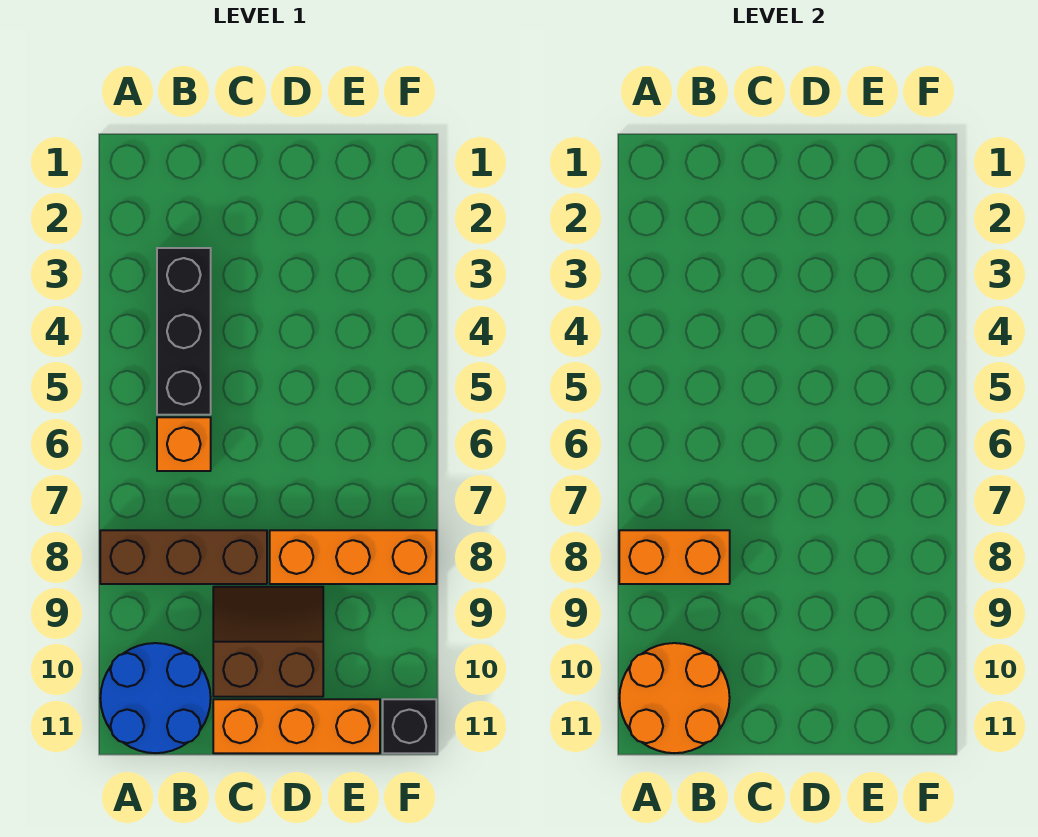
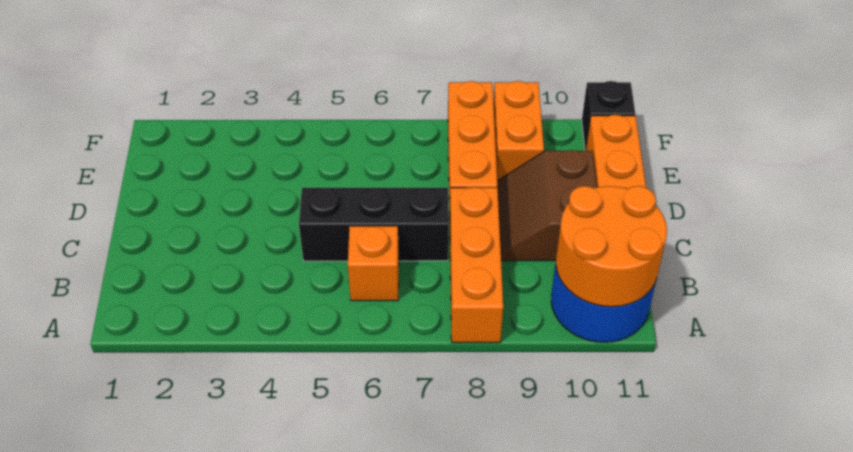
brown 1x3 brick [100,530,267,584] -> orange 1x3 brick [450,187,503,343]
orange 1x2 brick [619,530,730,584] -> orange 1x2 brick moved to [493,81,544,181]
black 1x3 brick [157,248,211,415] -> black 1x3 brick moved to [299,187,449,261]

